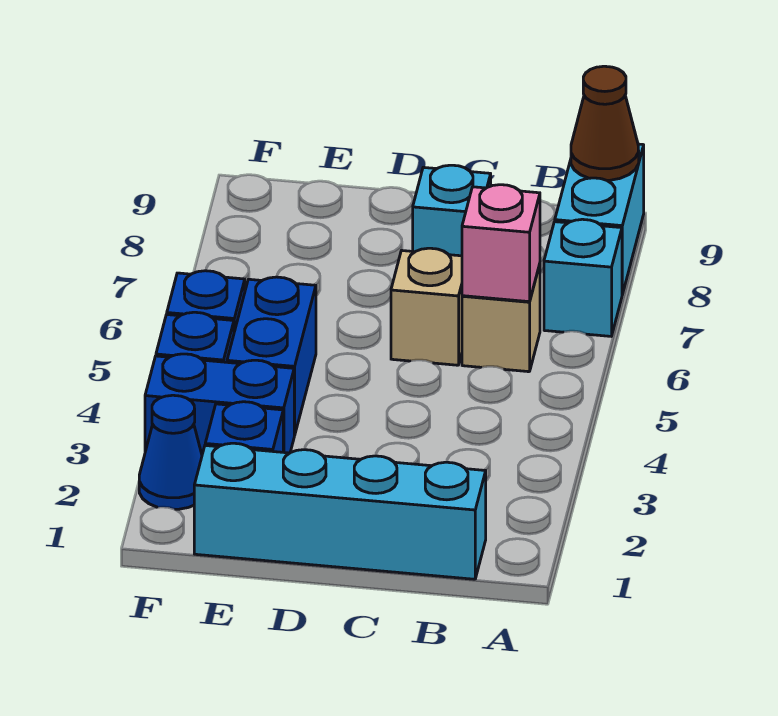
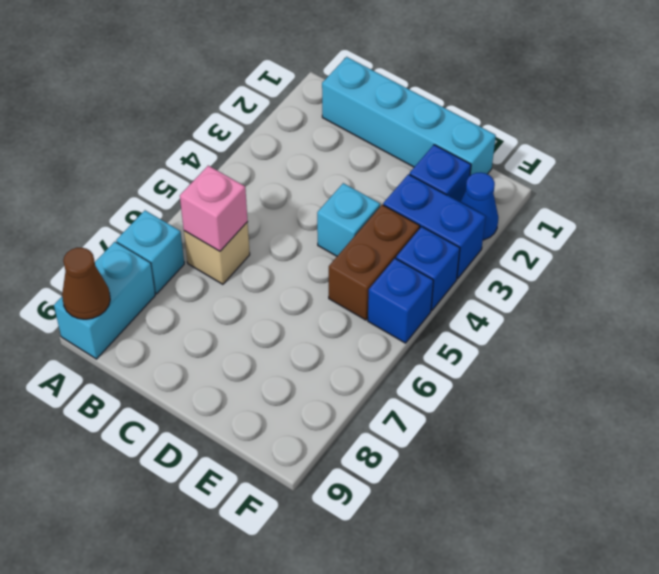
tan 1x1 brick [391,248,462,365] -> none
cyan 1x1 brick [413,165,491,256] -> cyan 1x1 brick moved to [317,183,380,256]
blue 1x2 brick [227,277,316,435] -> brown 1x2 brick [329,205,420,320]

